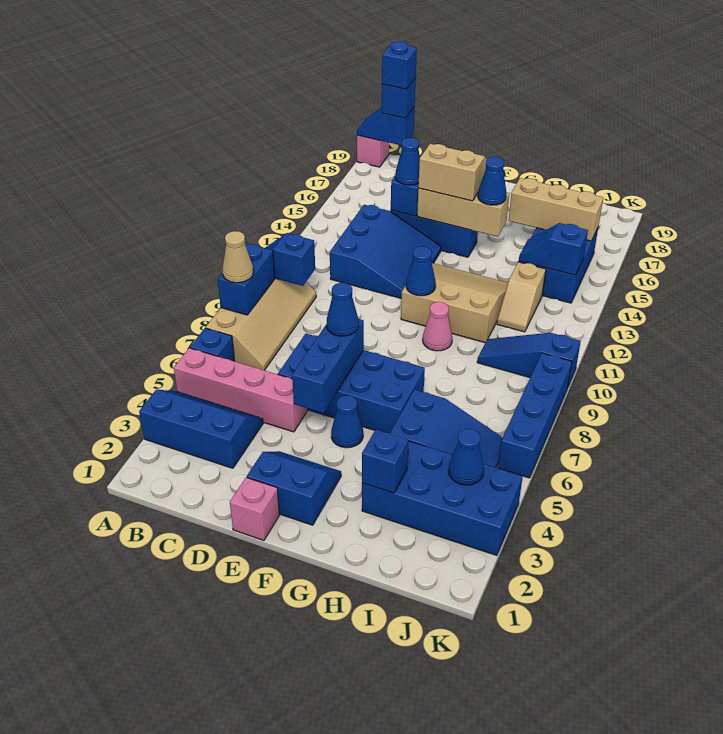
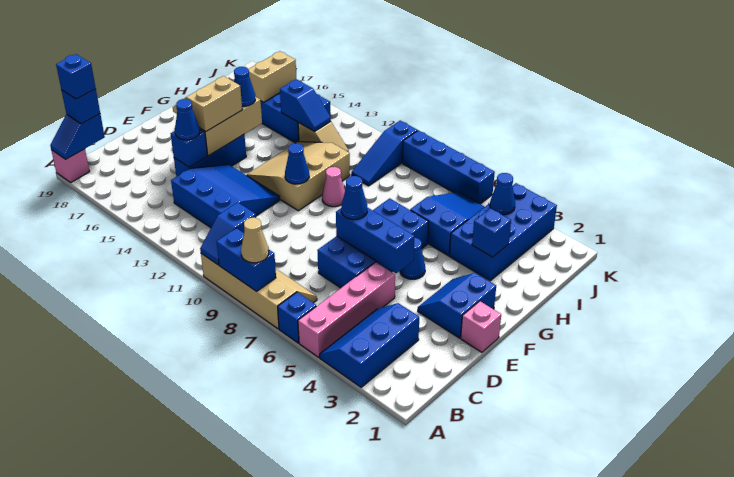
tan 1x3 brick [508,178,603,241] -> tan 1x2 brick [249,51,296,102]
blue 1x2 slope [519,223,588,275] -> blue 1x2 slope turned to [280,79,331,132]

